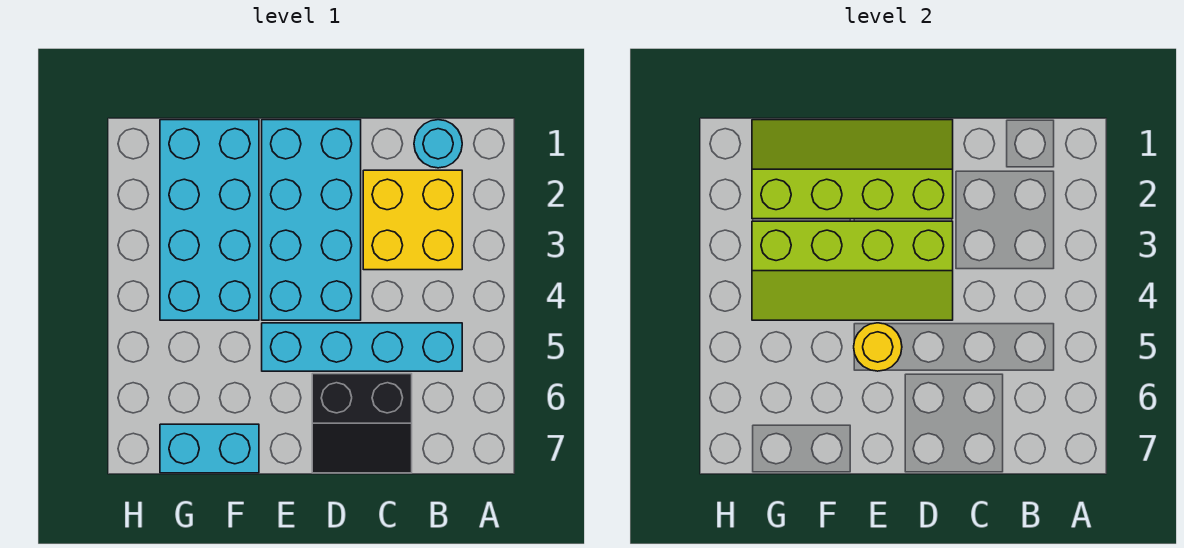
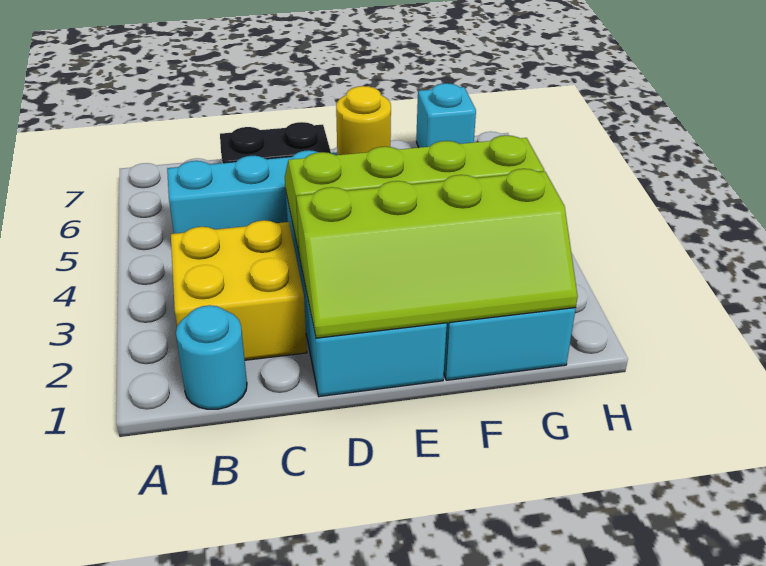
cyan 1x2 brick [160,424,259,473] -> cyan 1x1 brick [416,83,476,148]

